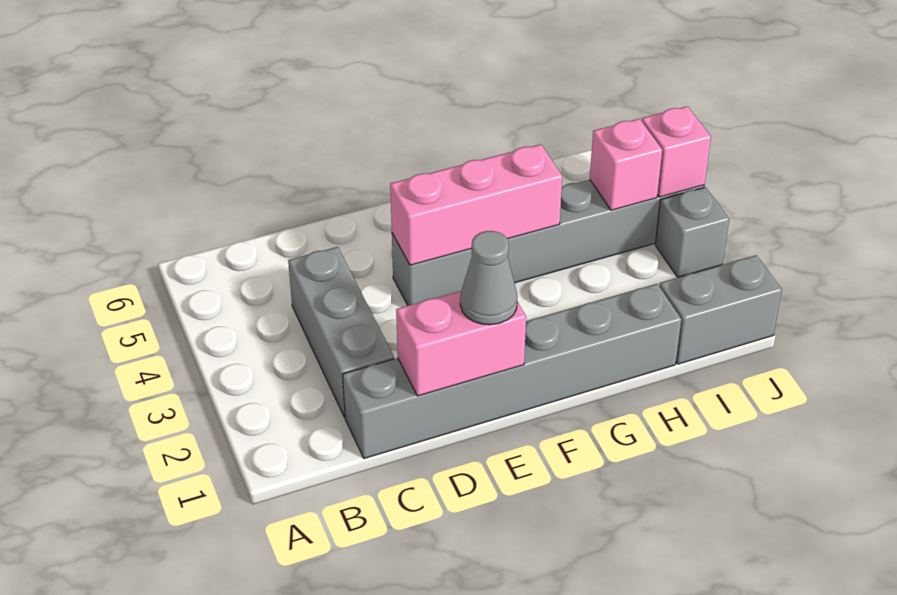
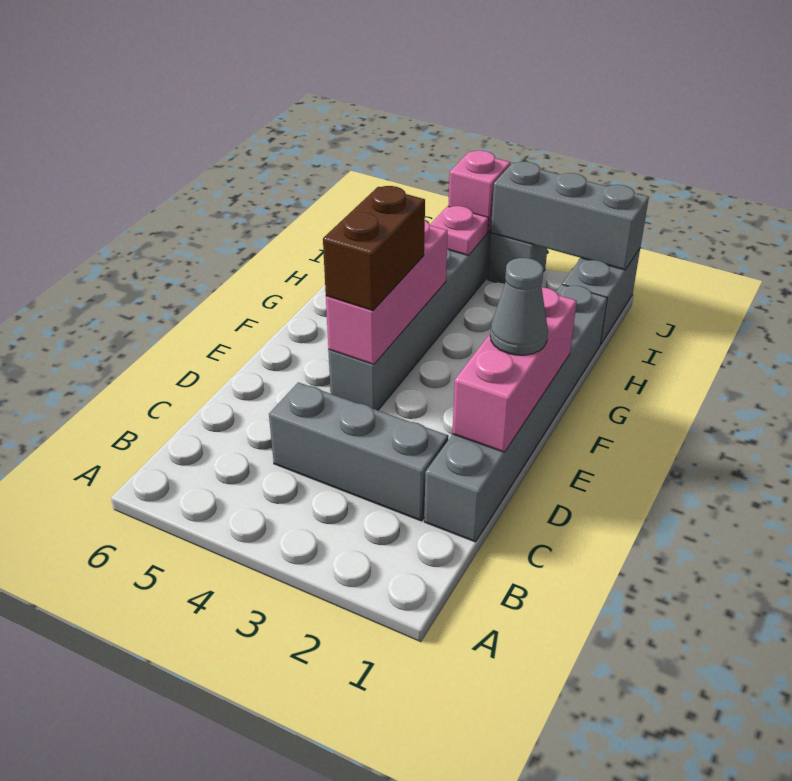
pink 1x2 brick [396,291,526,396] -> pink 1x3 brick [452,287,577,452]
none -> brown 1x2 brick [323,186,425,311]
pink 1x1 brick [590,119,662,210] -> pink 1x1 plate [430,206,489,256]
none -> grey 1x3 brick [491,162,649,270]

